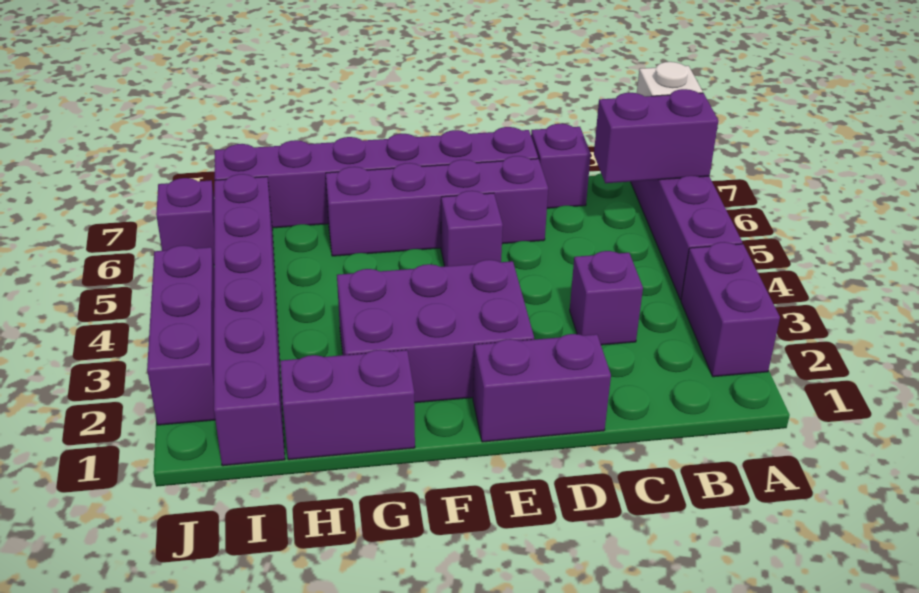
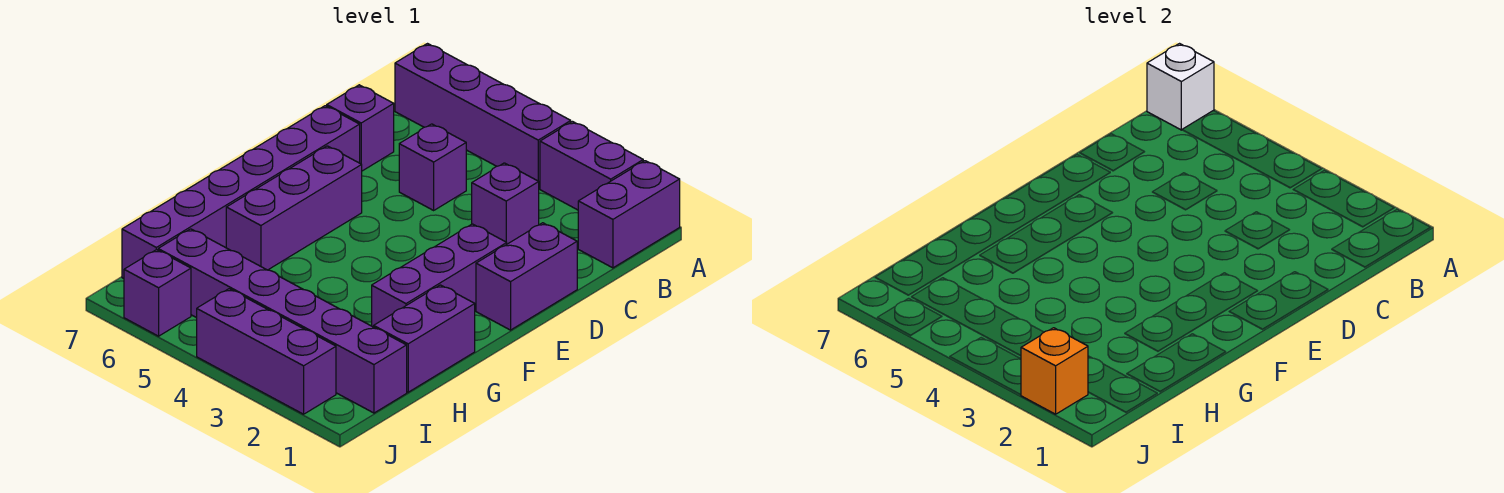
purple 1x2 brick [594,89,718,183] -> purple 1x2 brick moved to [578,161,680,268]
purple 1x4 brick [326,156,548,256] -> purple 1x3 brick [226,146,362,270]
purple 2x3 brick [337,260,534,403] -> purple 1x3 brick [372,224,507,327]
purple 1x1 brick [441,191,503,266] -> purple 1x1 brick moved to [399,124,466,210]
none -> orange 1x1 brick [1021,328,1088,414]

